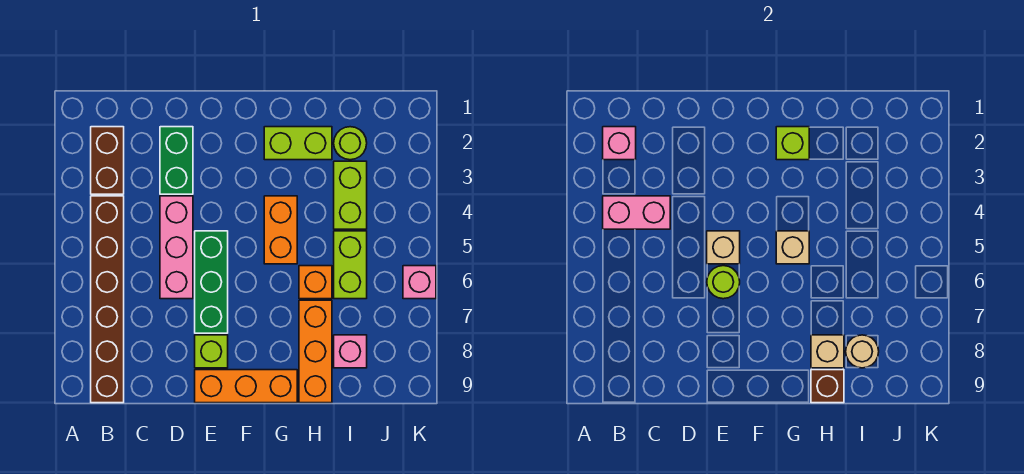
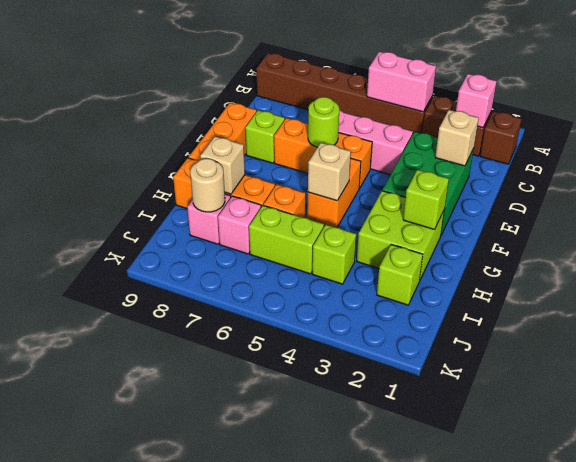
pink 1x2 brick [603,196,670,229] -> pink 1x2 brick turned to [367,52,436,112]
green 1x2 brick [160,127,193,194] -> green 2x3 brick [382,132,474,235]
green 1x3 brick [195,231,228,333] -> orange 1x3 brick [274,118,372,188]
tan 1x1 brick [707,231,740,264] -> tan 1x1 brick moved to [435,110,479,166]
lime 1x2 brick [264,127,332,160] -> lime 2x2 brick [357,191,444,281]
orange 1x2 brick [264,196,297,264] -> orange 1x2 brick turned to [307,158,361,228]
brown 1x1 brick [811,370,844,403] -> brown 1x1 brick moved to [480,111,522,164]
lime 1x1 round brick [334,127,367,160] -> lime 1x1 brick [377,245,423,305]
lime 1x2 brick [334,161,367,229] -> lime 1x1 brick [312,225,356,284]
pink 1x1 brick [403,266,436,299] -> pink 1x1 brick moved to [218,196,261,254]

